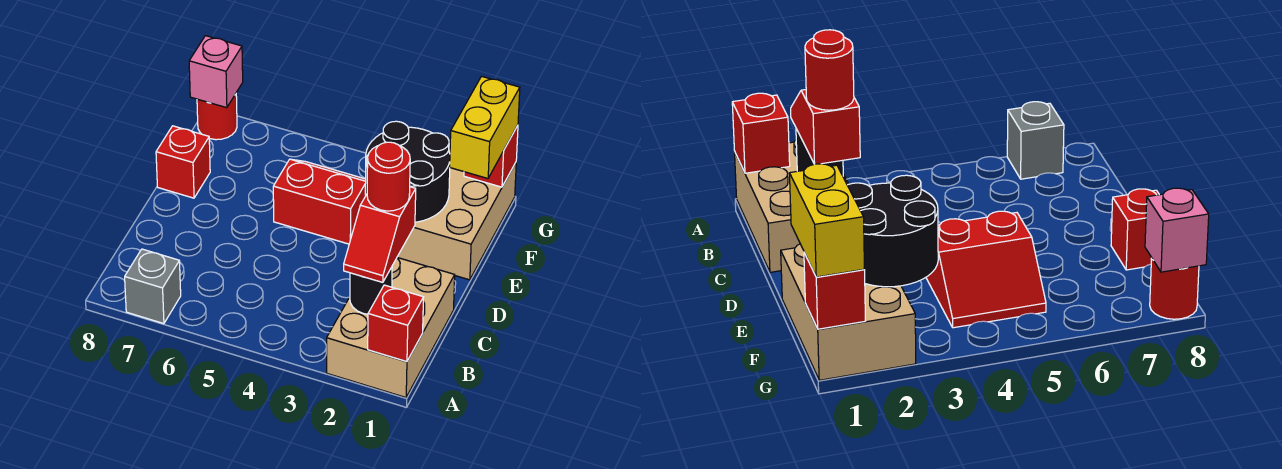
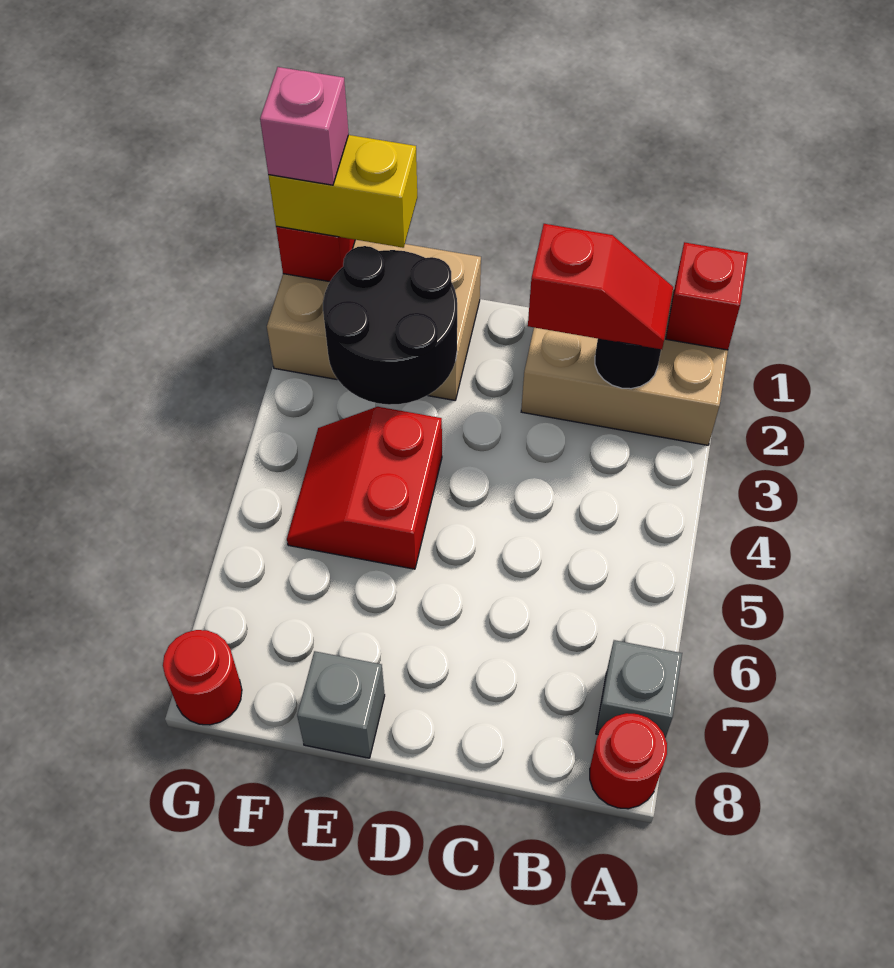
red 1x1 round brick [367,142,410,211] -> red 1x1 round brick moved to [590,713,667,809]
red 1x1 brick [156,126,210,198] -> grey 1x1 brick [297,651,385,758]
pink 1x1 brick [189,36,243,108] -> pink 1x1 brick moved to [260,67,349,185]

